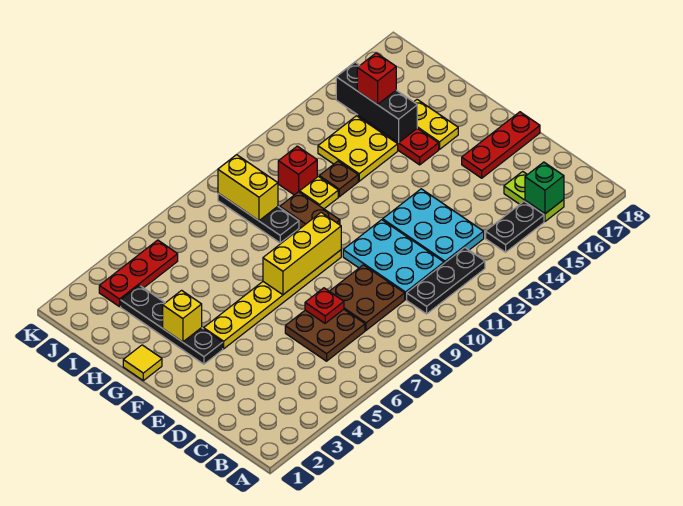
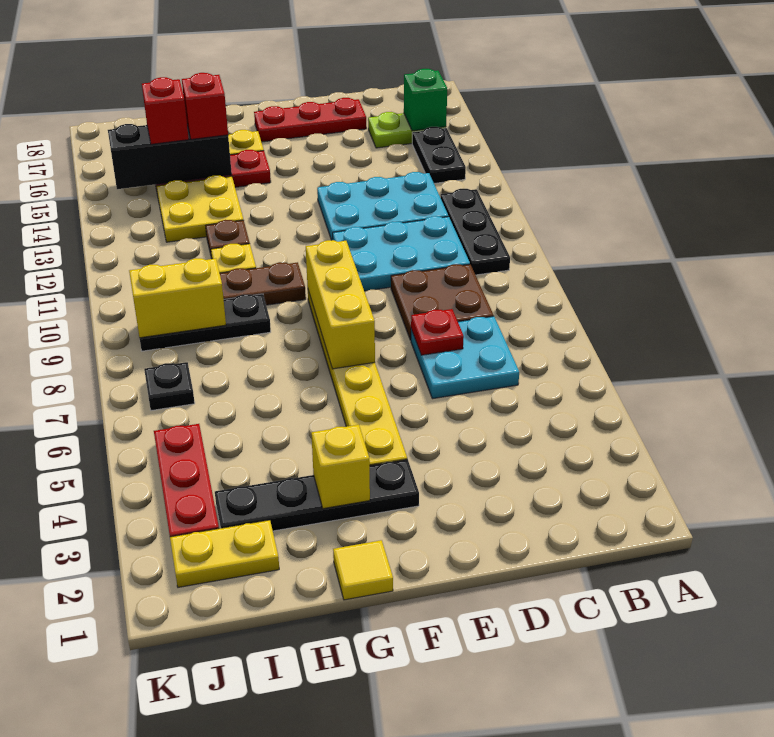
brown 2x2 plate [285,309,365,361] -> cyan 2x2 plate [411,316,519,399]
red 1x3 plate [462,112,540,178] -> red 1x3 plate turned to [254,98,366,142]
none -> yellow 1x2 plate [170,520,279,587]
red 1x1 brick [278,146,317,195] -> red 1x1 brick moved to [182,73,228,139]
none -> black 1x1 plate [144,362,195,411]

